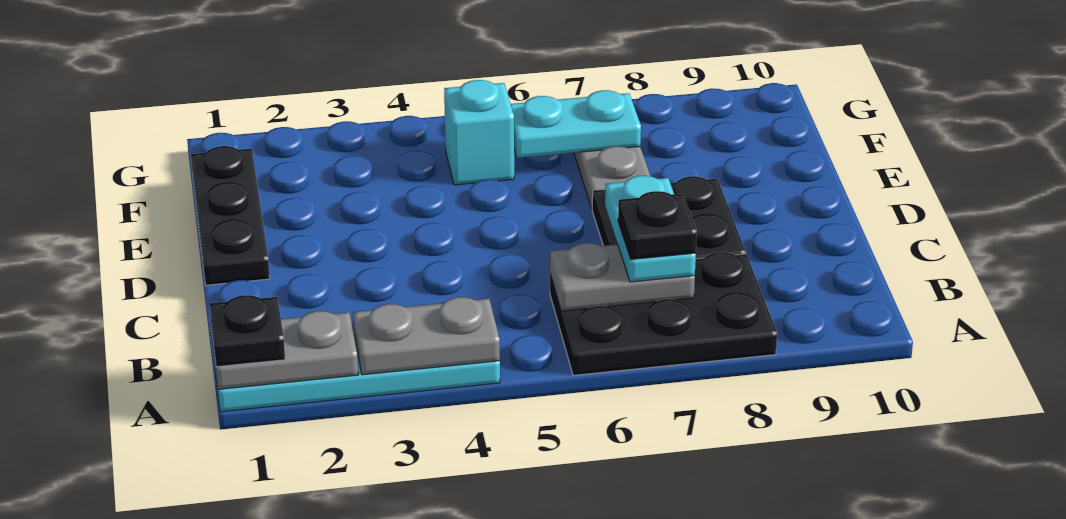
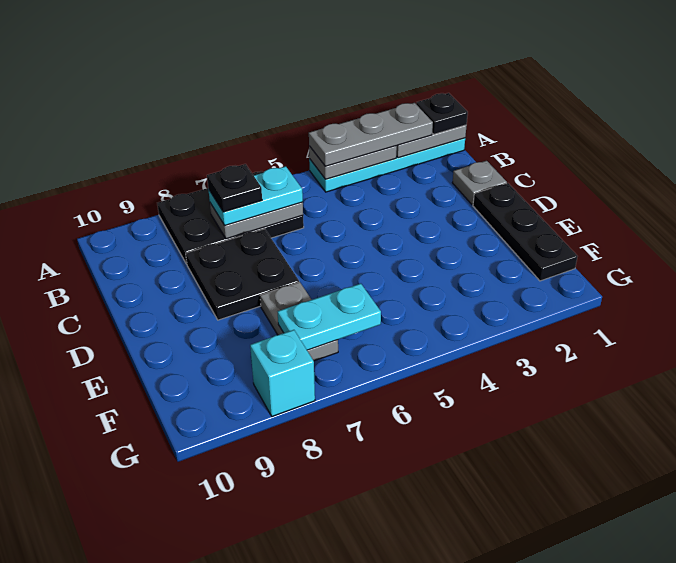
none -> grey 1x3 plate [309,103,433,166]
cyan 1x2 plate [605,176,696,282] -> cyan 1x2 plate turned to [208,166,303,225]
none -> grey 1x1 plate [452,161,507,205]
cyan 1x1 brick [444,80,514,185] -> cyan 1x1 brick moved to [250,330,315,416]

